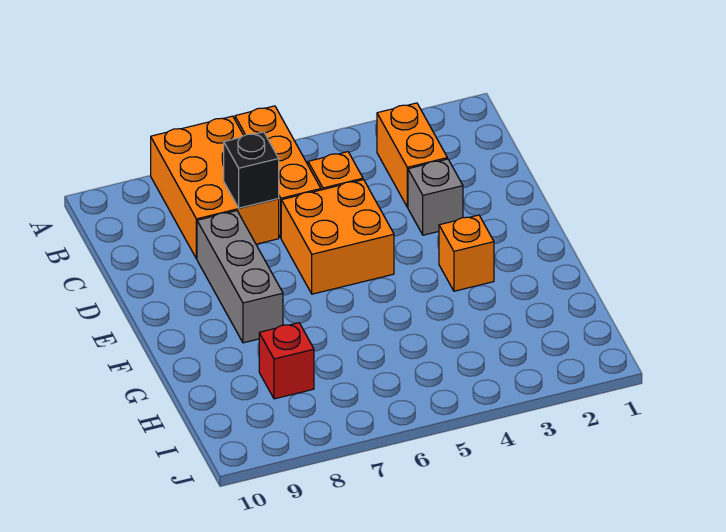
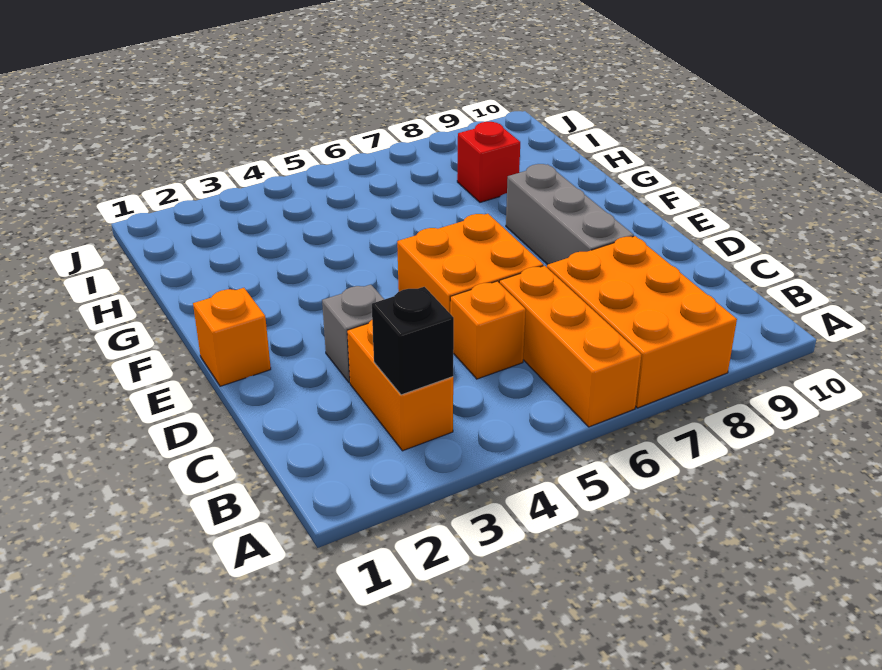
black 1x1 brick [224,132,279,208] -> black 1x1 brick moved to [372,287,454,395]
orange 1x1 brick [439,215,494,291] -> orange 1x1 brick moved to [193,288,271,386]

